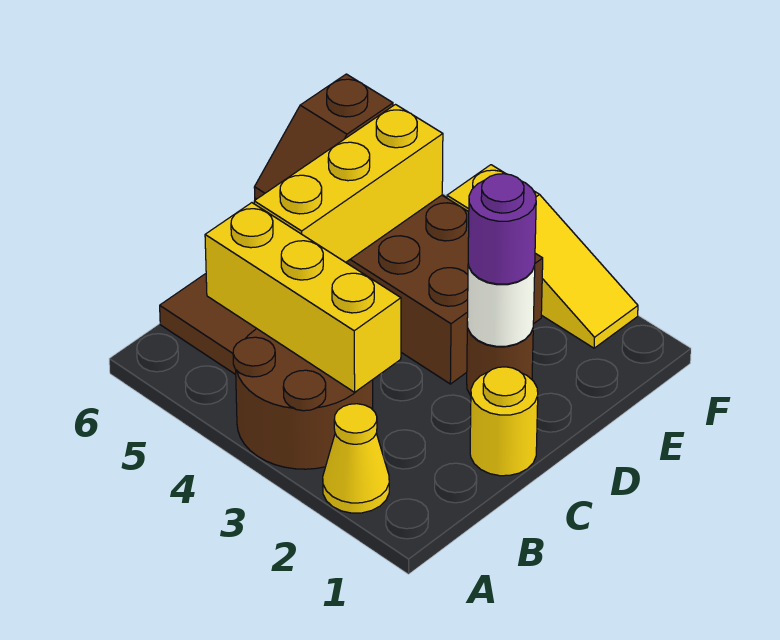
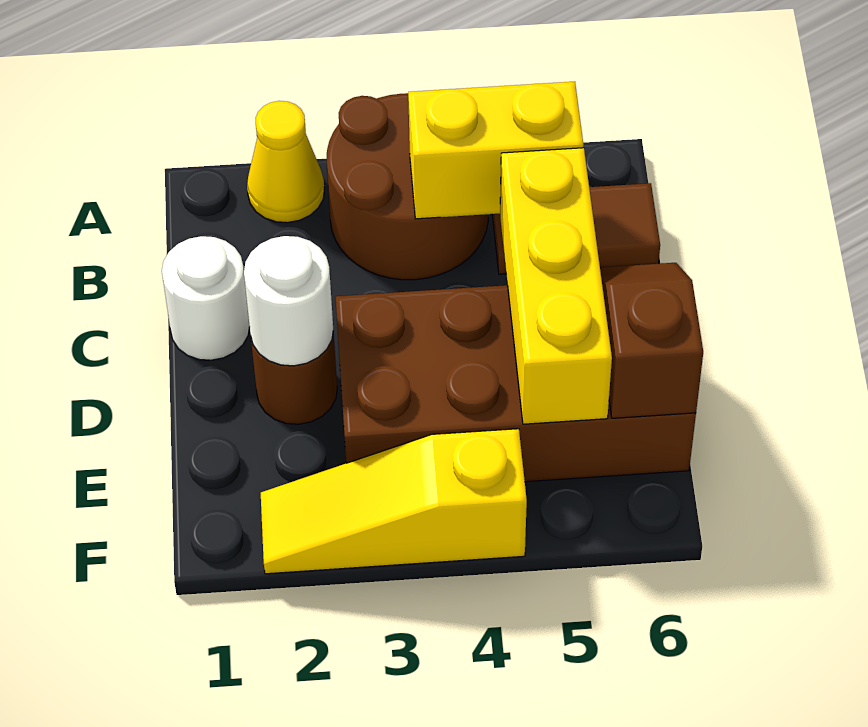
yellow 1x3 brick [205,203,401,392] -> yellow 1x2 brick [408,82,583,219]
yellow 1x1 round brick [470,367,538,476] -> white 1x1 round brick [162,236,250,360]
purple 1x1 round brick [468,174,536,284] -> none

